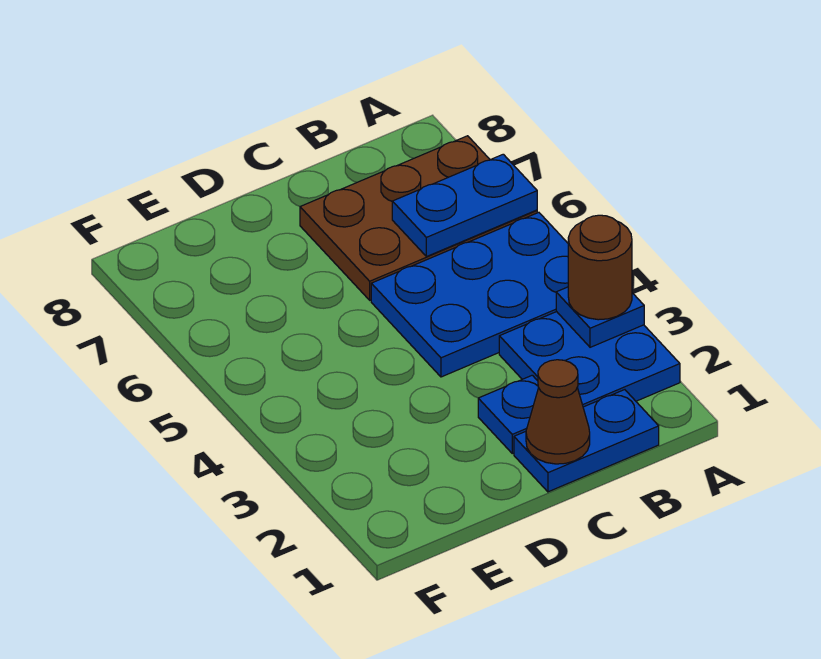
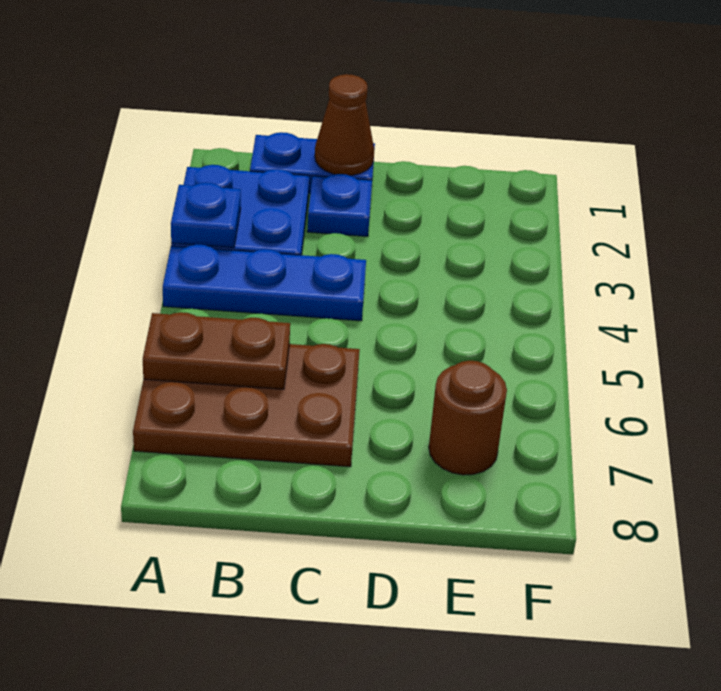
brown 1x1 round brick [568,215,632,320] -> brown 1x1 round brick moved to [429,361,507,475]
blue 2x3 plate [371,212,568,377] -> blue 1x3 plate [163,245,366,321]
blue 1x2 plate [392,154,537,257] -> brown 1x2 plate [143,312,290,389]

